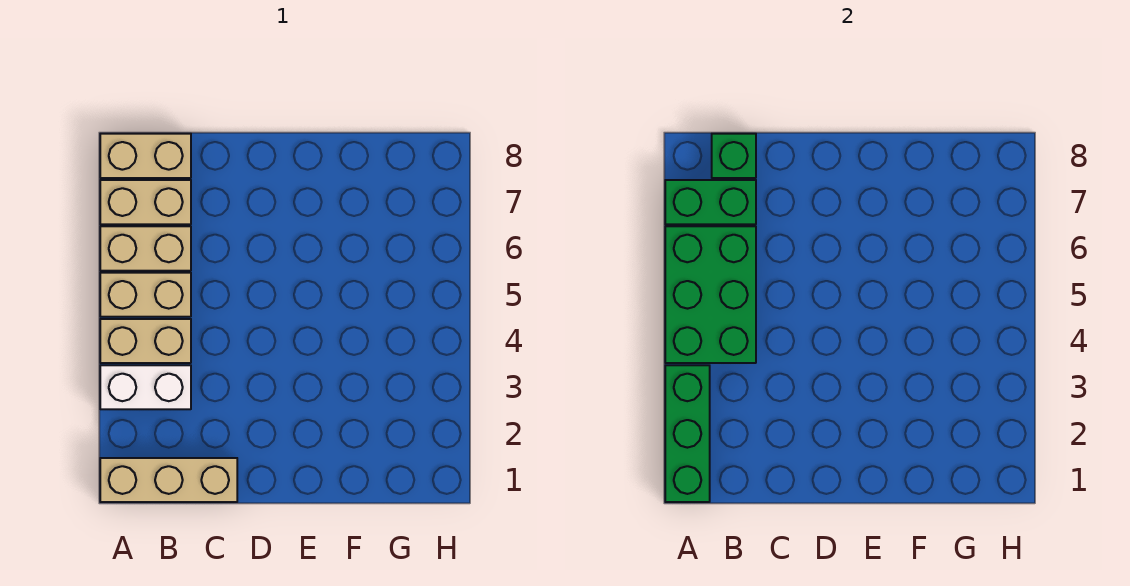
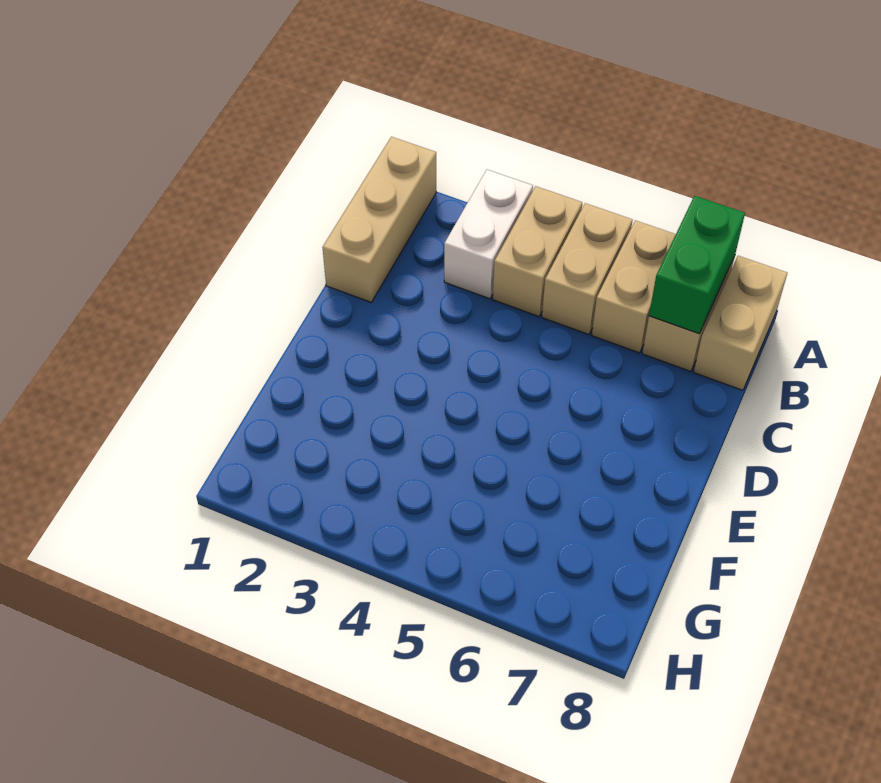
green 1x3 brick [665,365,710,502] -> none
green 2x3 brick [665,226,756,363] -> none
green 1x1 brick [712,134,756,178] -> none

